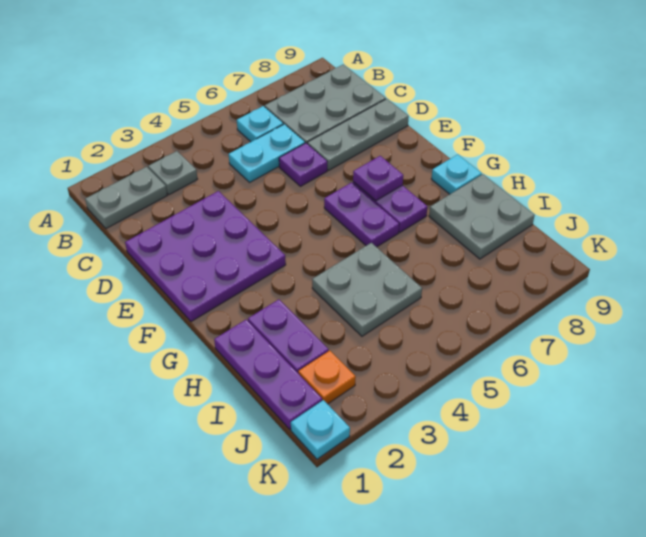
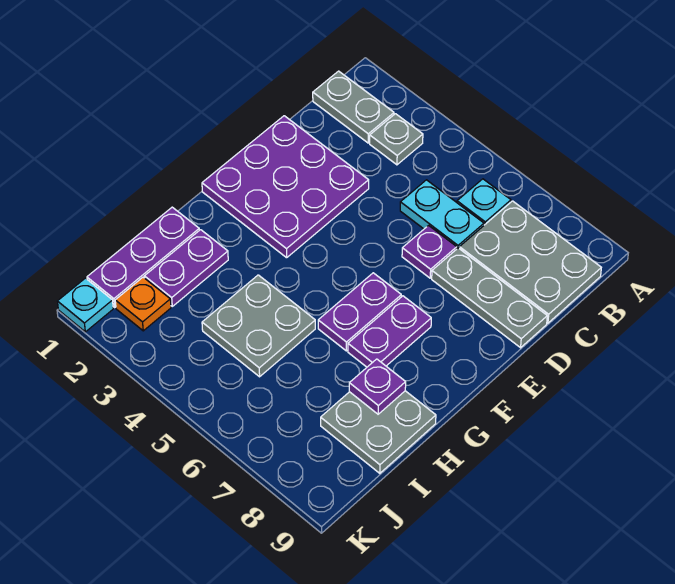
purple 1x1 plate [353,156,403,201] -> purple 1x1 plate moved to [349,359,406,414]
cyan 1x1 plate [431,154,482,194] -> none

